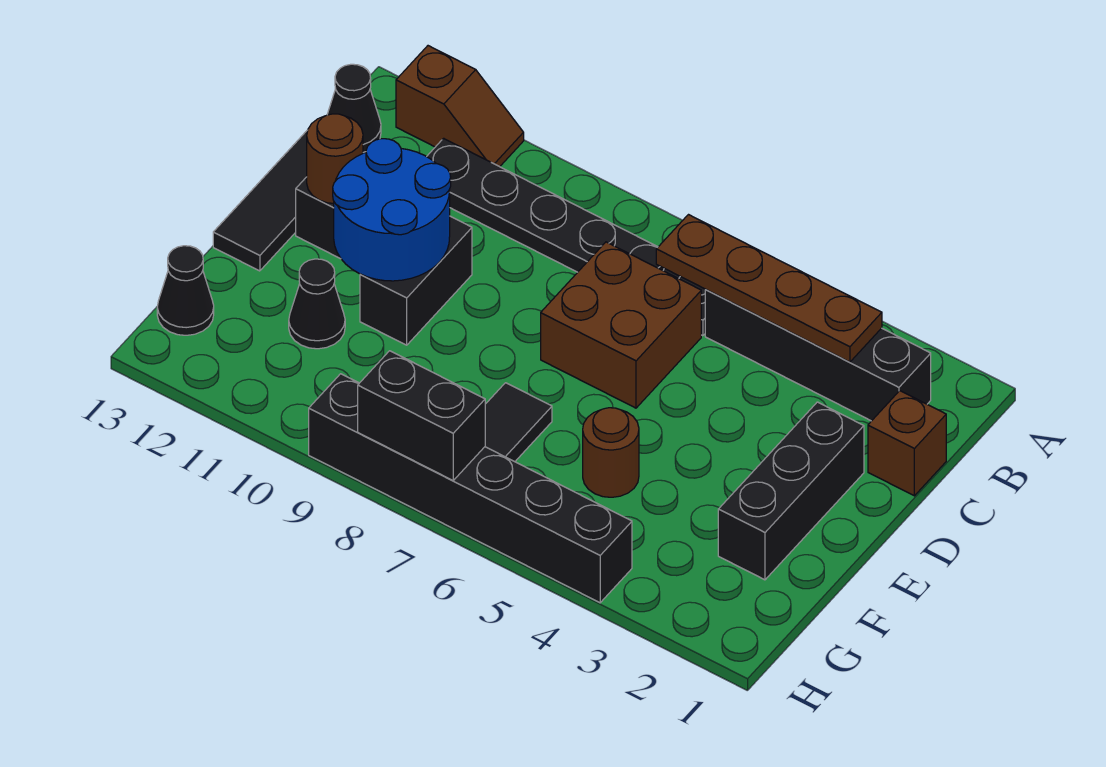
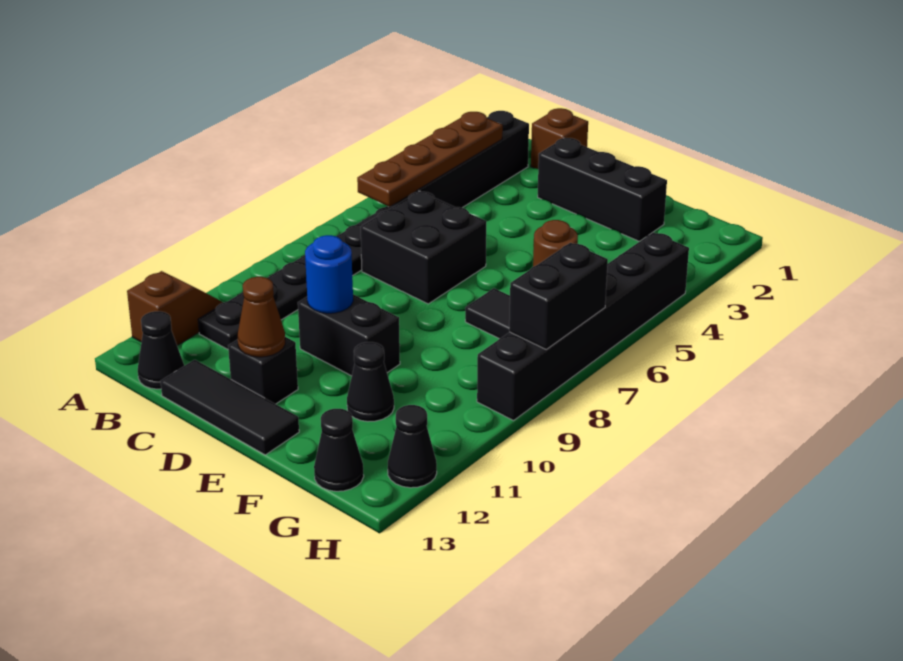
brown 2x2 brick [541,242,701,408] -> black 2x2 brick [361,191,486,304]
blue 2x2 round brick [333,139,451,281] -> blue 1x1 round brick [305,235,353,313]
brown 1x1 round brick [307,114,363,203] -> brown 1x1 cone [238,277,285,357]
none -> black 1x1 cone [388,405,437,488]

